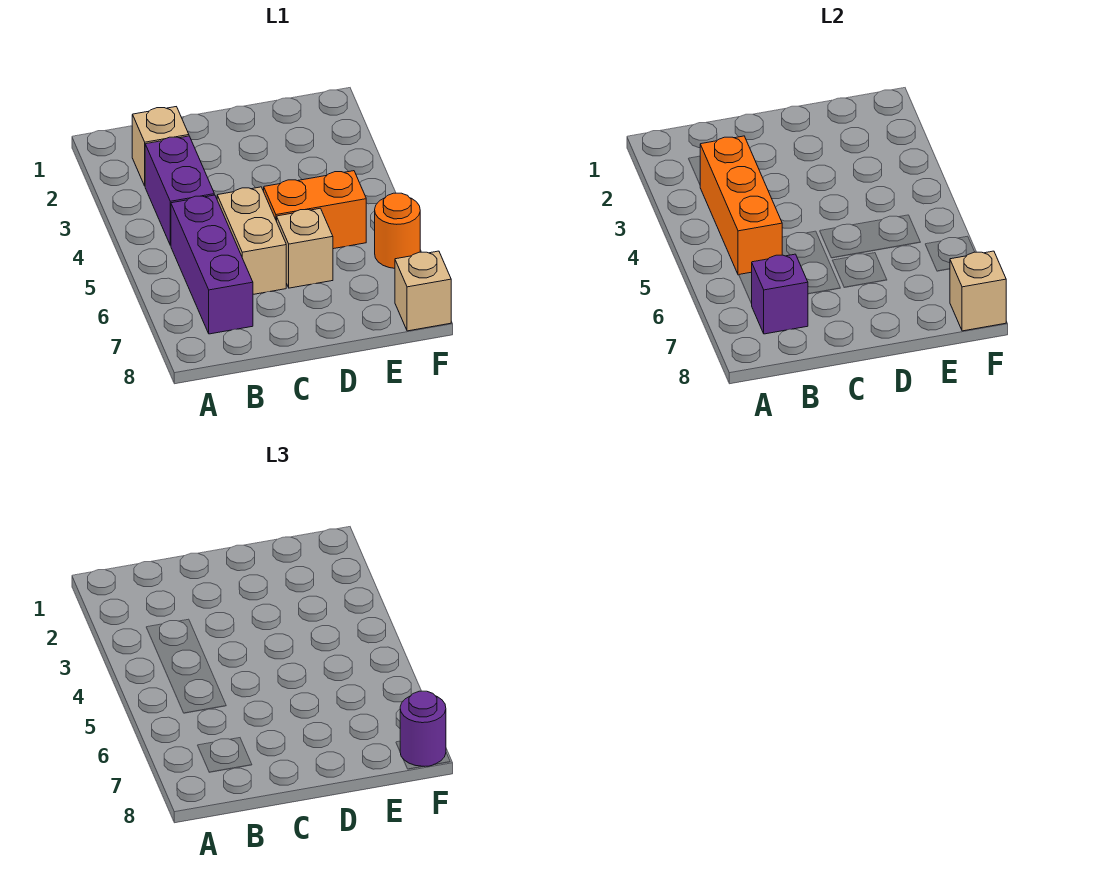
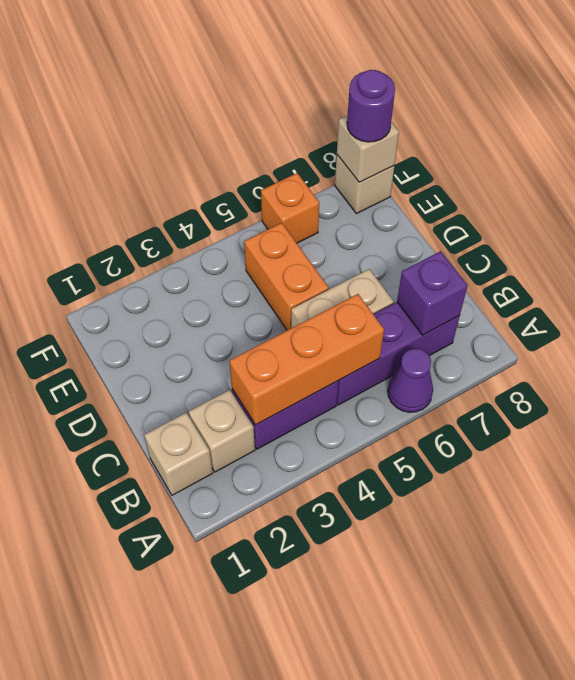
none -> purple 1x1 cone [388,348,433,412]
tan 1x1 brick [277,208,333,288] -> tan 1x1 brick moved to [144,413,213,495]
orange 1x1 round brick [375,193,420,268] -> orange 1x1 brick [261,173,319,243]

